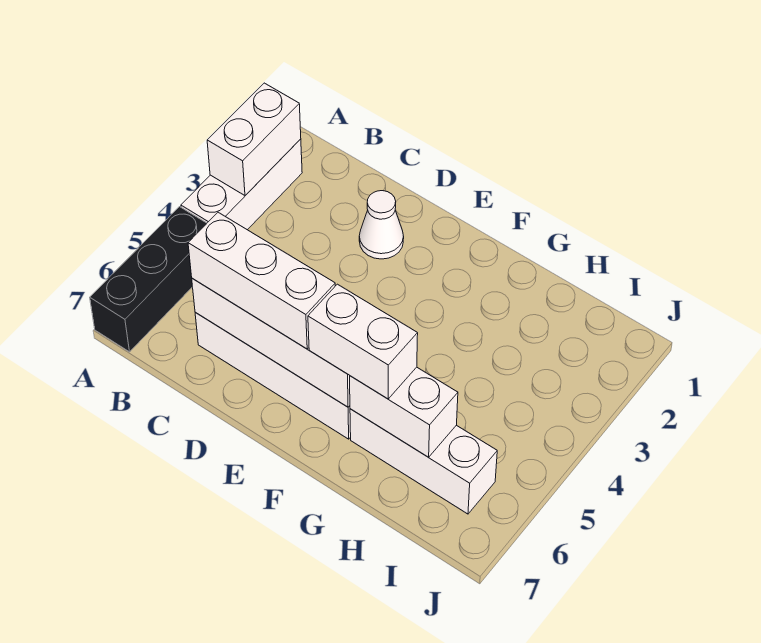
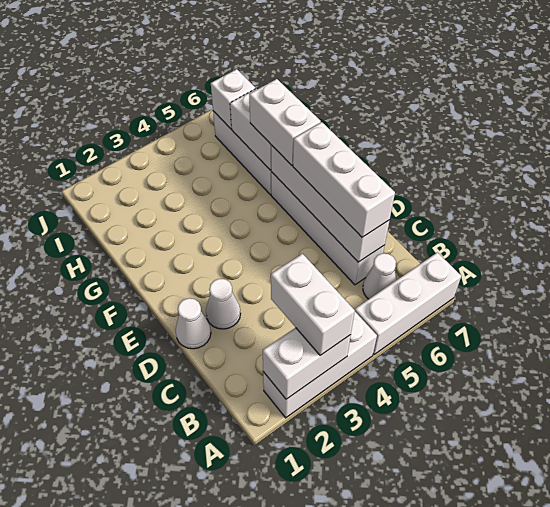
none -> white 1x2 brick [271,254,355,356]
black 1x3 brick [90,207,207,352] -> white 1x3 brick [355,252,461,355]
none -> white 1x1 cone [363,253,396,299]
none -> white 1x1 cone [176,298,211,349]
none -> white 1x1 brick [211,69,255,129]

